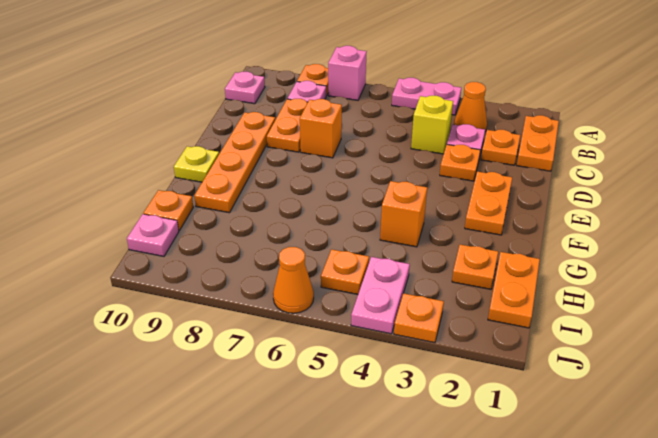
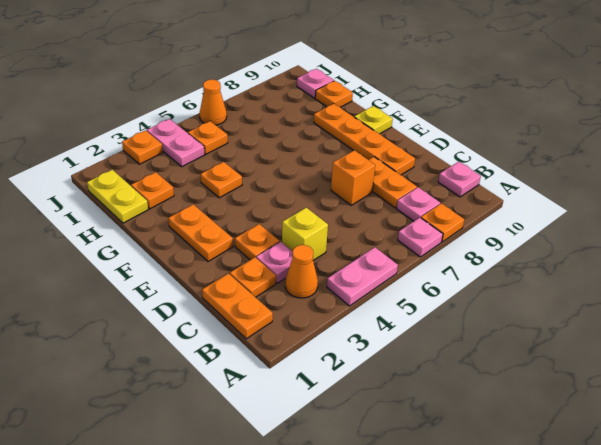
pink 1x1 brick [328,46,367,100] -> pink 1x1 plate [398,218,443,257]
orange 1x1 brick [380,181,427,247] -> orange 1x1 plate [201,162,242,198]
orange 1x2 plate [488,252,540,328] -> yellow 1x2 plate [87,170,148,223]

